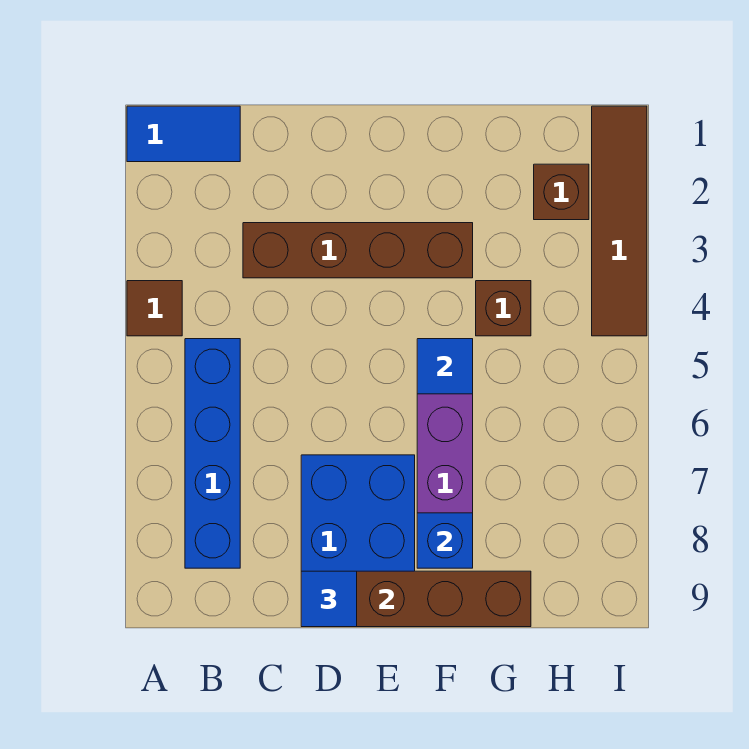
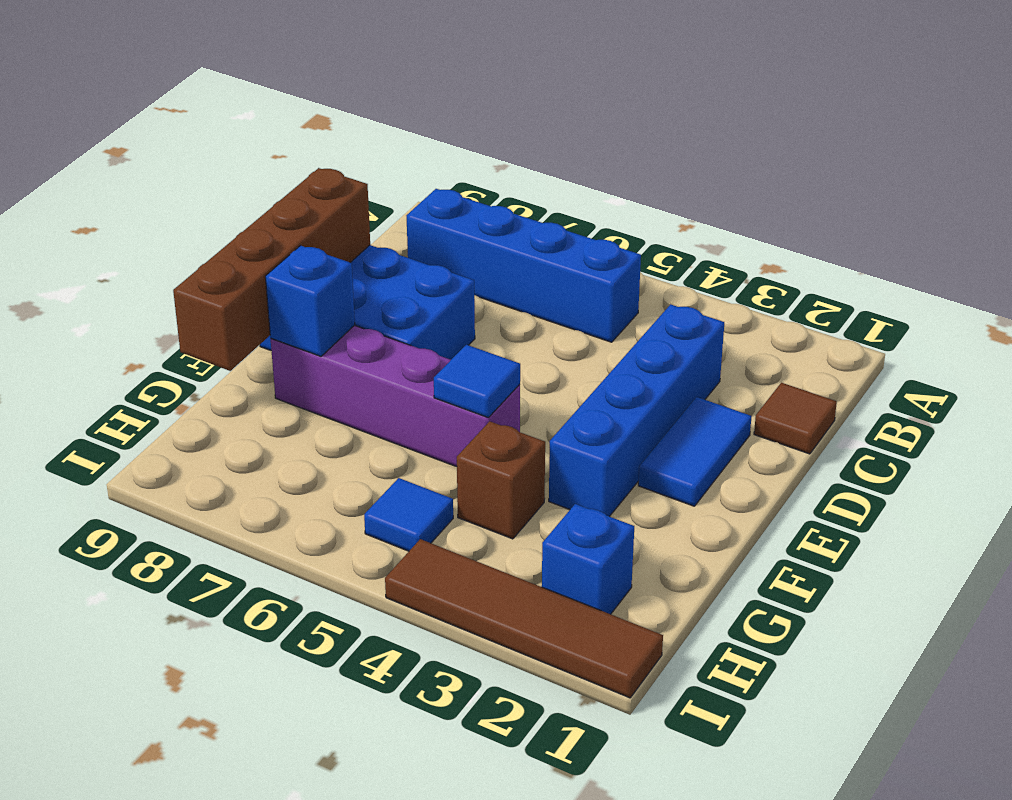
blue 1x2 tile [127,106,240,162] -> blue 1x2 tile moved to [638,397,752,506]
brown 1x1 tile [127,281,182,336] -> brown 1x1 tile moved to [754,383,837,454]
brown 1x4 brick [243,223,473,278] -> blue 1x4 brick [549,304,724,517]
blue 1x1 tile [301,571,357,627] -> blue 1x1 tile moved to [364,478,453,551]
brown 1x1 brick [534,164,589,220] -> blue 1x1 brick [542,504,634,614]

